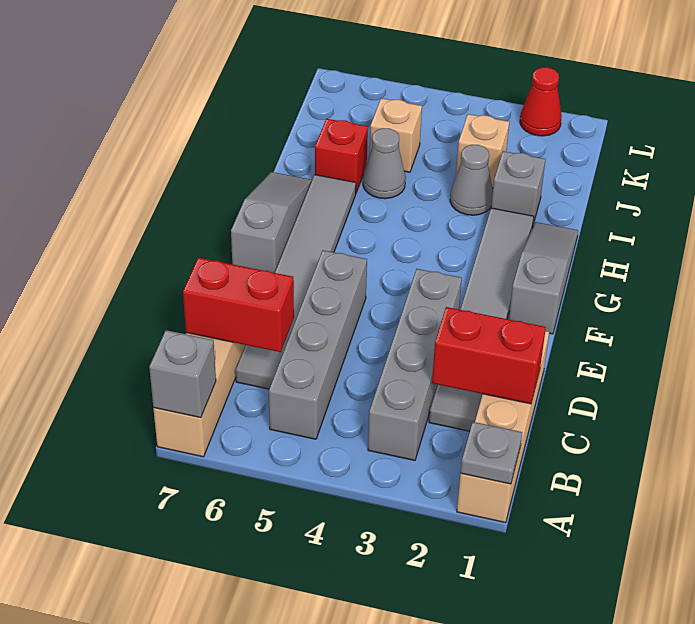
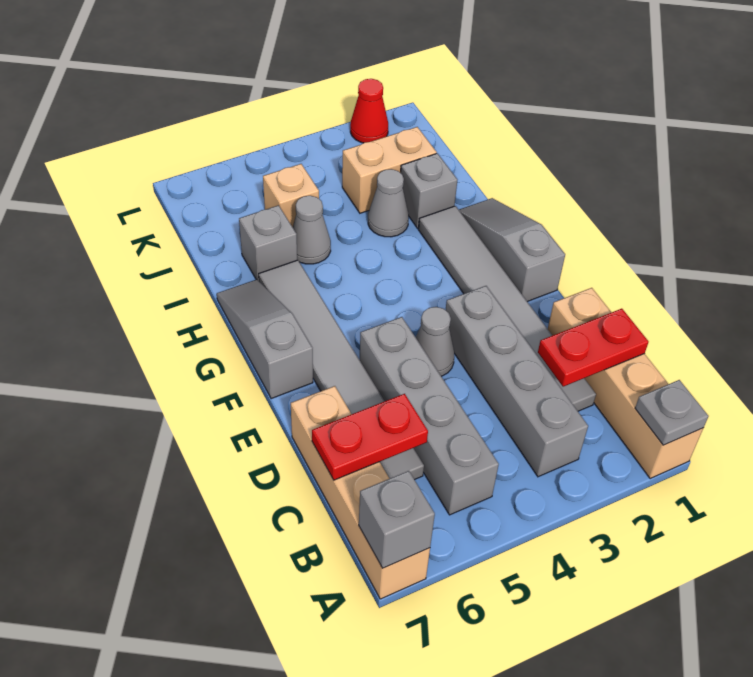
red 1x2 brick [432,307,546,404] -> red 1x2 plate [538,309,648,387]
red 1x2 brick [183,258,294,352] -> red 1x2 plate [312,394,428,480]
none -> grey 1x1 cone [416,307,454,376]
red 1x1 brick [315,119,368,192] -> grey 1x1 brick [239,205,297,281]
tan 1x1 brick [456,114,509,188] -> tan 1x2 brick [342,127,437,213]

